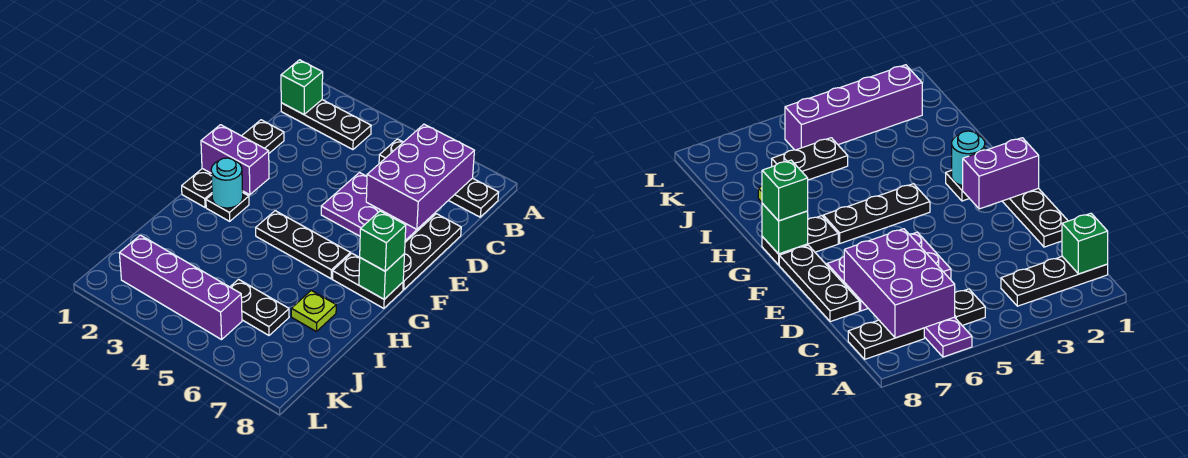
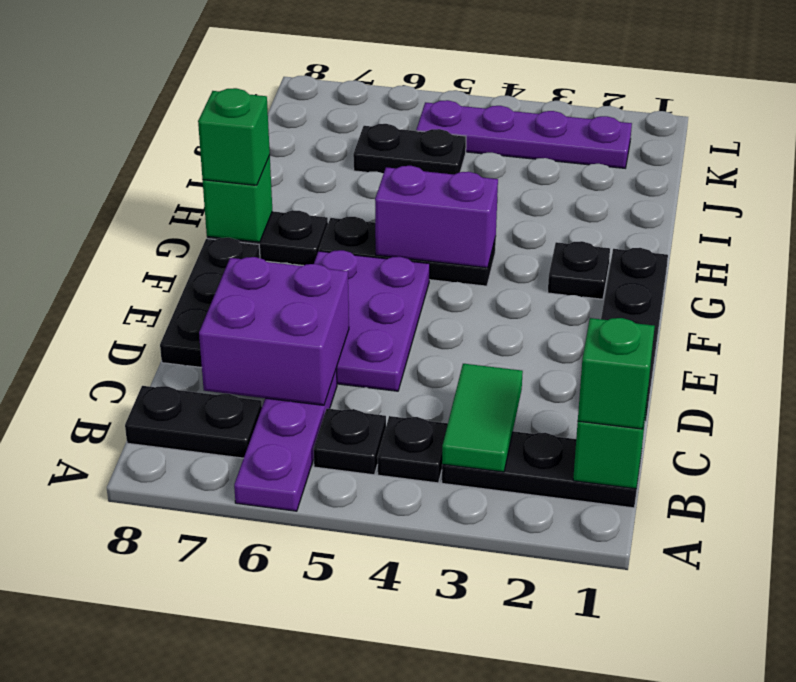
none -> green 1x1 brick [578,318,655,429]
none -> green 1x2 tile [442,364,523,472]
none -> black 1x1 plate [377,416,448,483]
purple 2x3 brick [366,124,474,229] -> purple 2x2 brick [199,257,349,405]
purple 2x3 plate [321,173,435,242] -> purple 2x3 plate turned to [314,250,430,391]
purple 1x2 brick [201,125,269,195] -> purple 1x2 brick moved to [375,166,498,268]
cyan 1x1 round brick [211,158,243,208] -> none
lime 1x1 plate [291,290,336,332] -> none
purple 1x4 brick [119,235,242,340] -> purple 1x4 plate [416,100,632,168]

